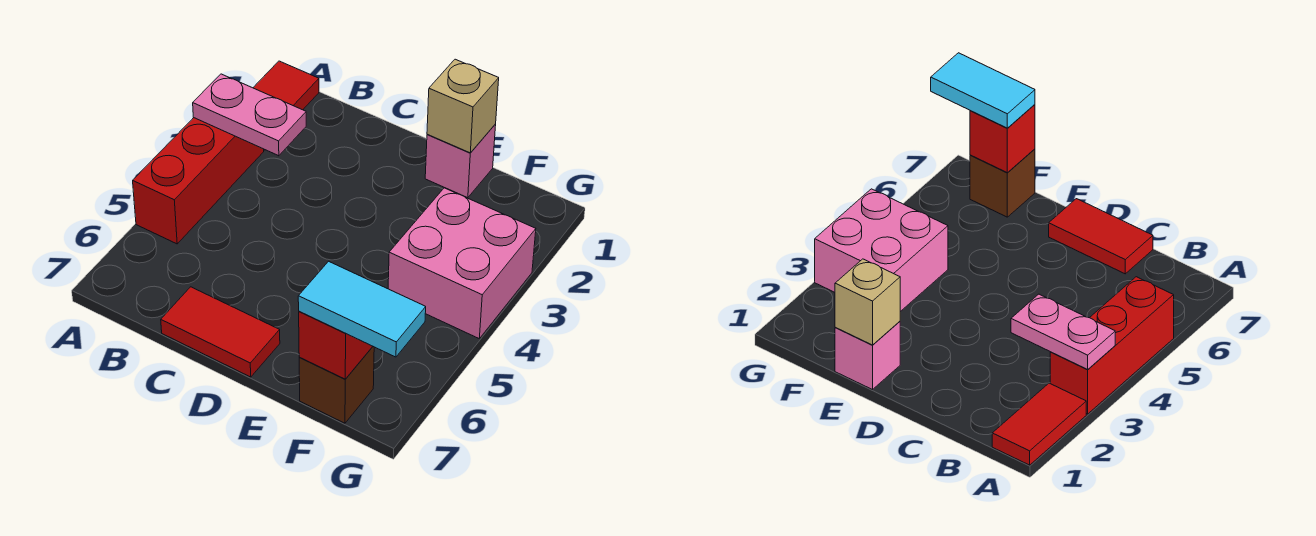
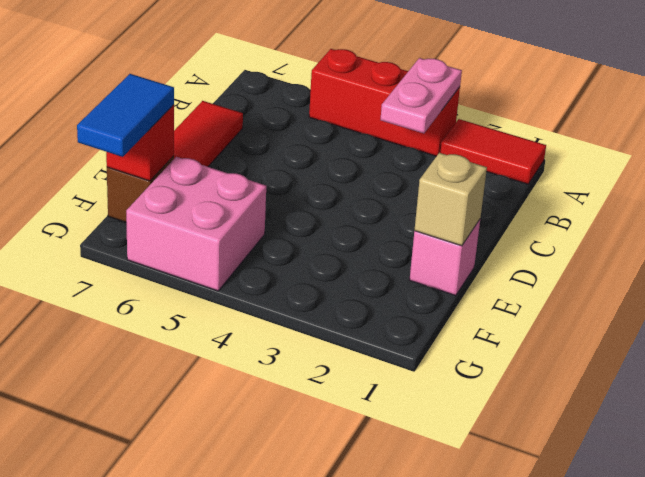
pink 2x2 brick [388,188,536,338] -> pink 2x2 brick moved to [126,157,266,291]
cyan 1x2 tile [298,261,426,357] -> blue 1x2 tile [77,74,174,157]

